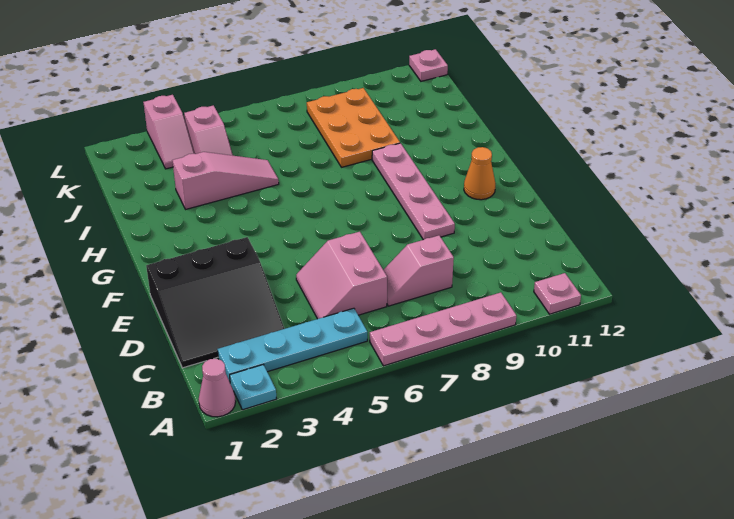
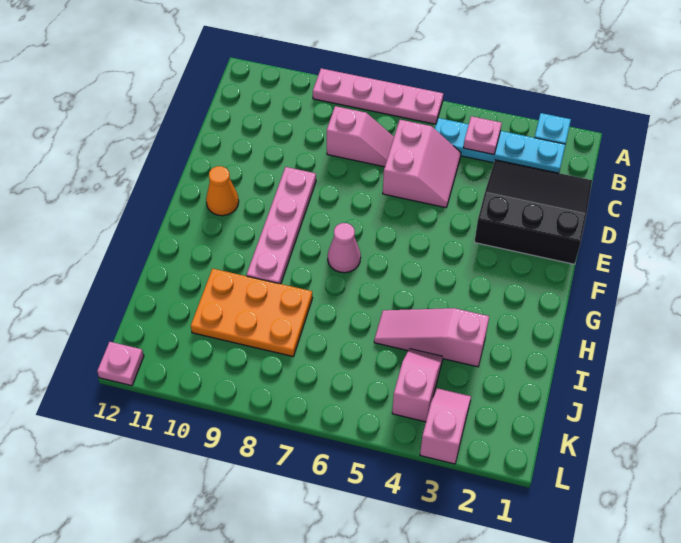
pink 1x1 cone [199,359,236,417] -> pink 1x1 cone moved to [328,223,361,273]
pink 1x1 plate [534,273,581,314] -> pink 1x1 plate moved to [463,116,502,154]
orange 2x3 plate [307,88,400,167] -> orange 2x3 plate turned to [191,269,313,356]

